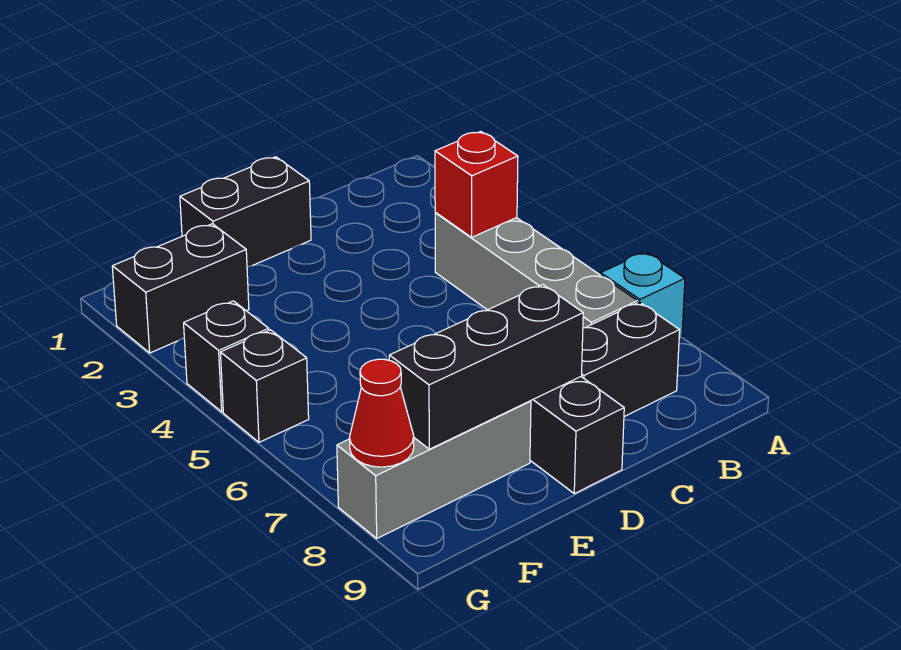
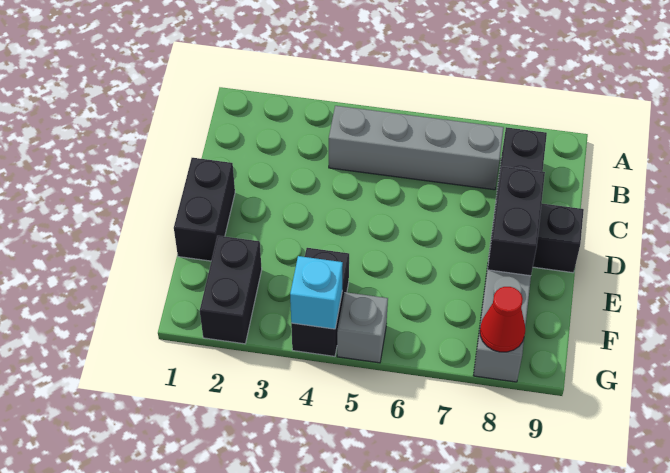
cyan 1x1 brick [601,252,685,340] -> cyan 1x1 brick moved to [290,256,343,329]
red 1x1 brick [435,132,518,237] -> none
black 1x3 brick [389,285,583,449] -> black 1x2 brick [488,167,545,276]
black 1x1 brick [184,301,269,412] -> black 1x2 brick [291,248,349,356]
black 1x1 brick [220,330,309,442] -> grey 1x1 brick [337,292,388,363]

